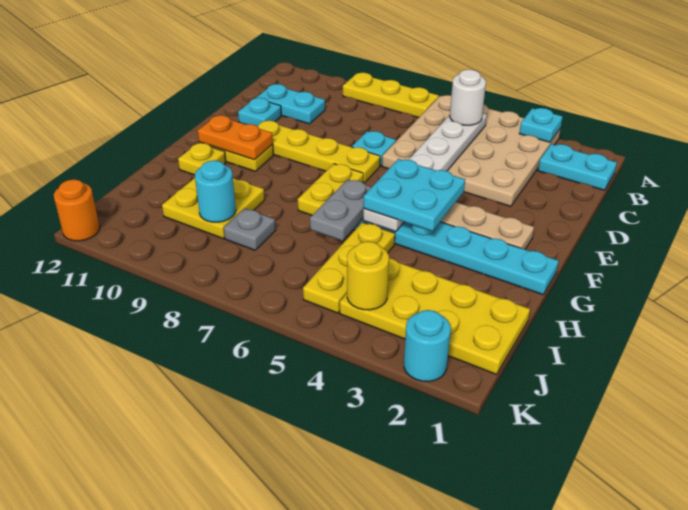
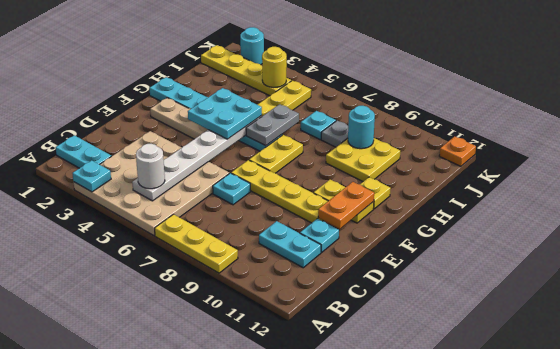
orange 1x2 plate [198,115,273,160] -> orange 1x2 plate turned to [318,182,374,229]
yellow 2x4 plate [340,258,530,374] -> yellow 1x4 plate [201,45,291,96]
none -> cyan 1x1 plate [301,111,336,139]
orange 1x1 round brick [54,179,100,241] -> orange 1x1 plate [439,136,476,166]

